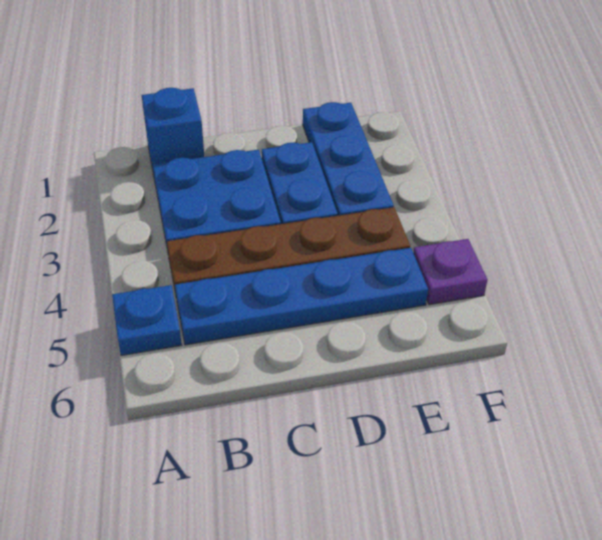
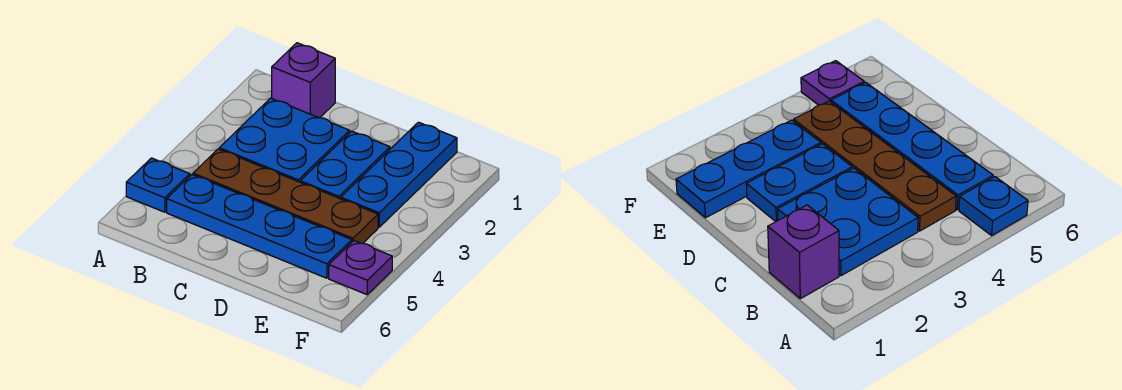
blue 1x1 brick [141,88,204,175] -> purple 1x1 brick [272,43,335,118]

